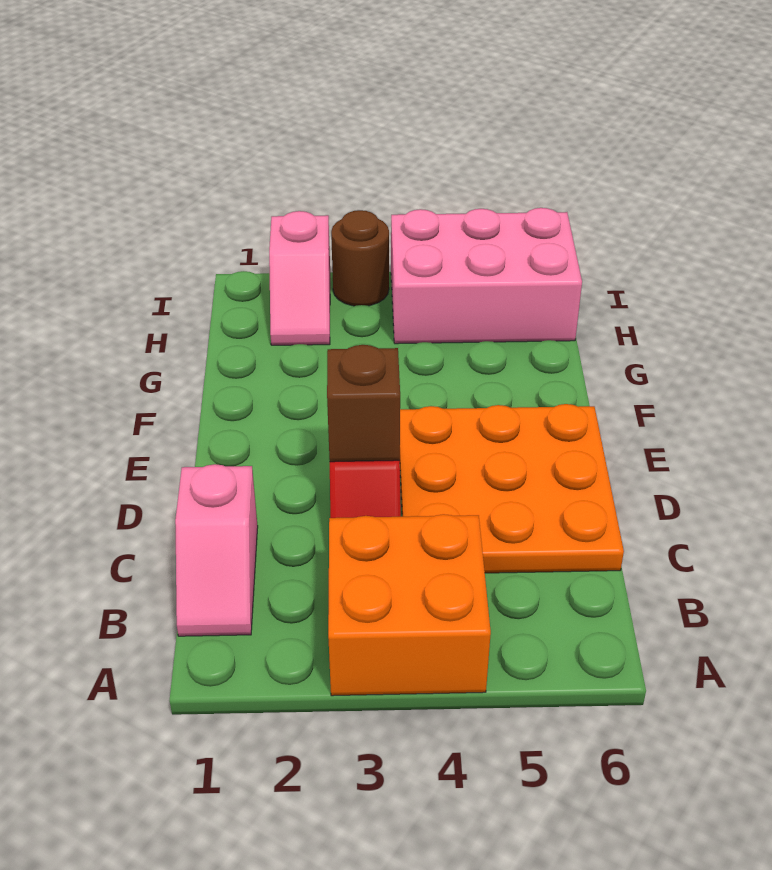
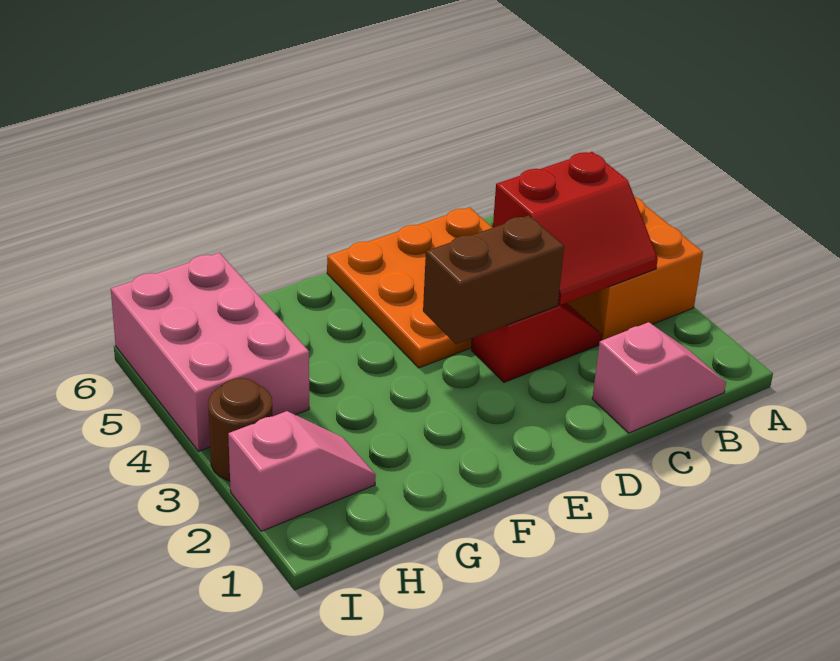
none -> red 2x2 slope [493,152,658,305]
brown 1x1 brick [327,345,400,462] -> brown 1x2 brick [423,215,564,344]

